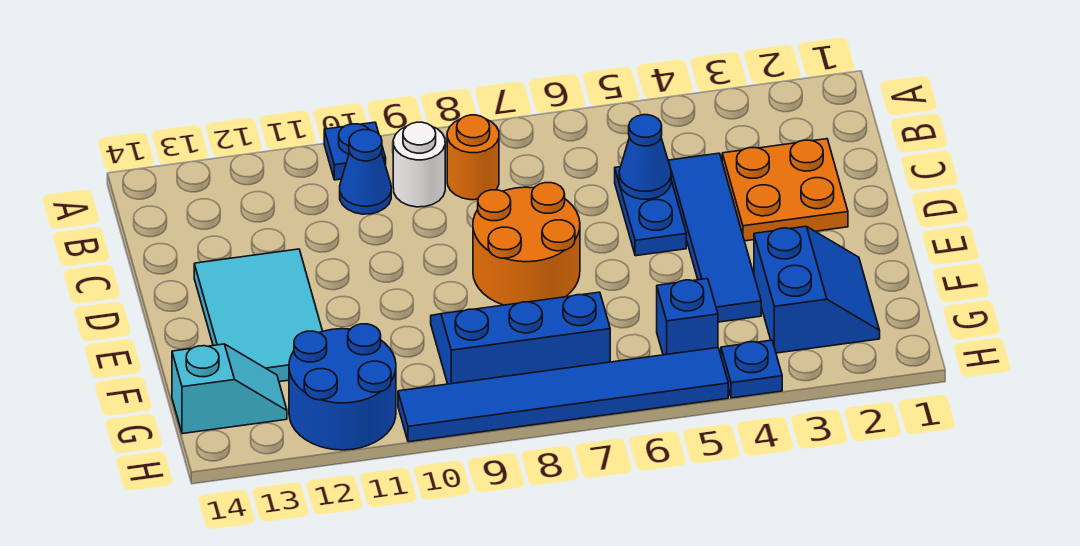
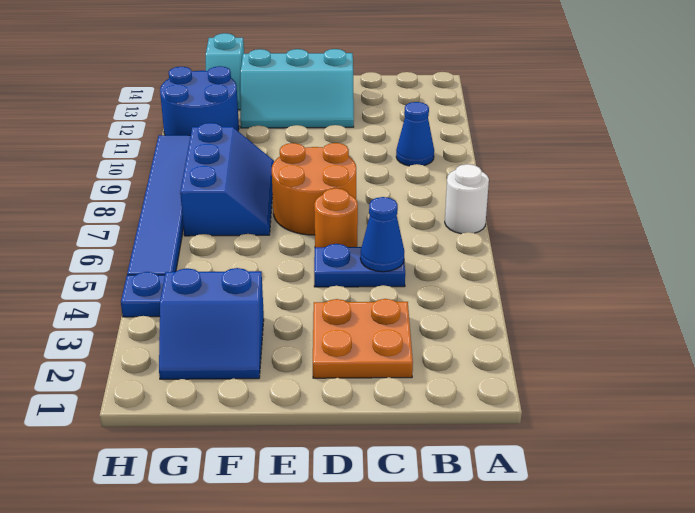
blue 1x1 plate [324,122,386,180] -> none
orange 1x1 round brick [447,115,499,200] -> orange 1x1 round brick moved to [314,188,358,247]
white 1x1 round brick [393,122,445,207] -> white 1x1 round brick moved to [445,164,489,234]
blue 1x4 tile [668,153,761,322] -> none
cyan 2x3 tile [194,249,323,382] -> cyan 2x3 slope [240,49,354,128]
blue 1x1 brick [657,279,718,355] -> none

